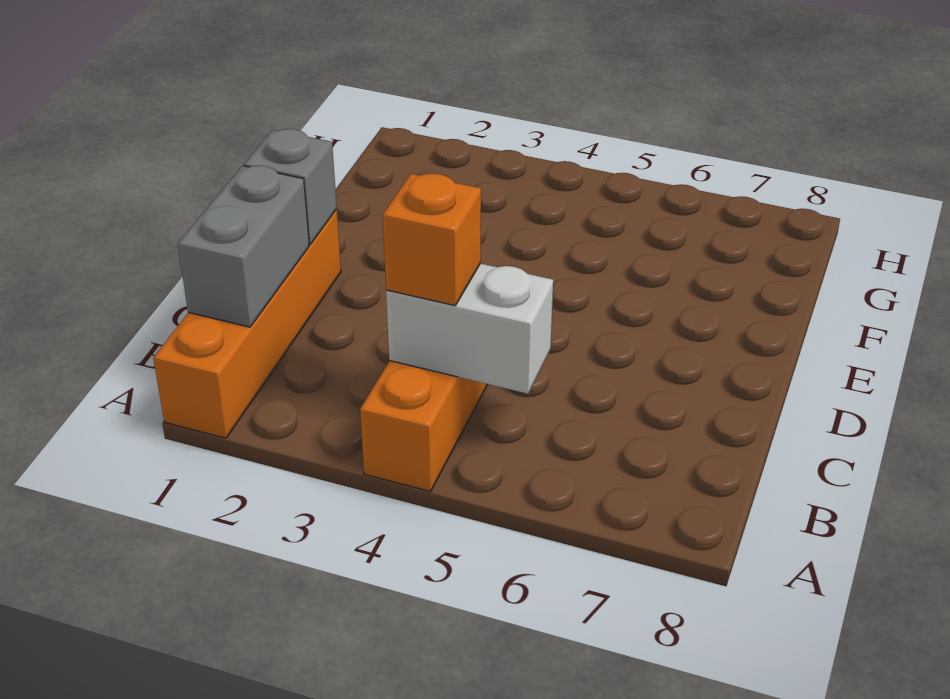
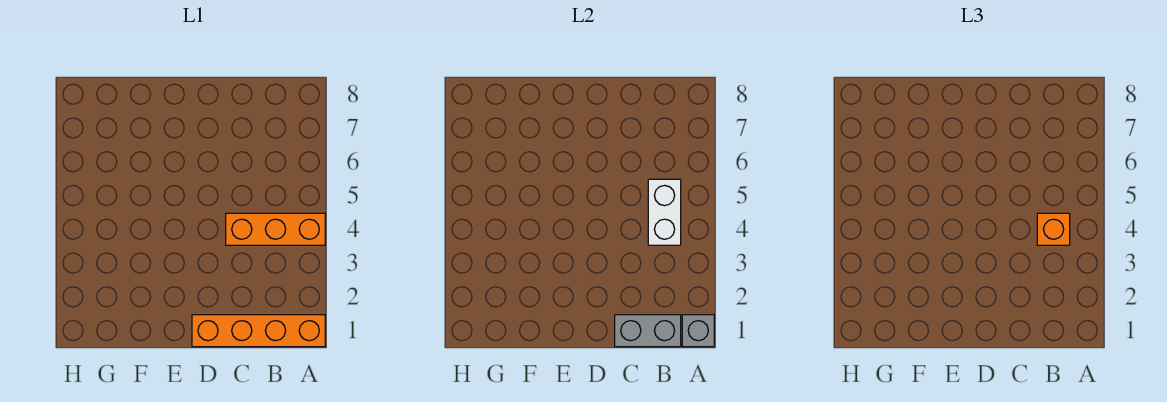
grey 1x1 brick [244,129,337,244] -> grey 1x1 brick moved to [682,315,714,347]

